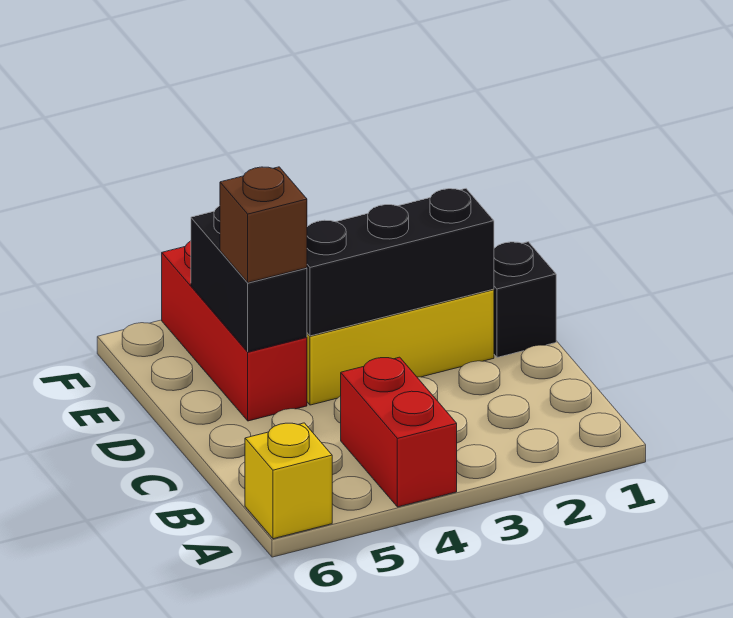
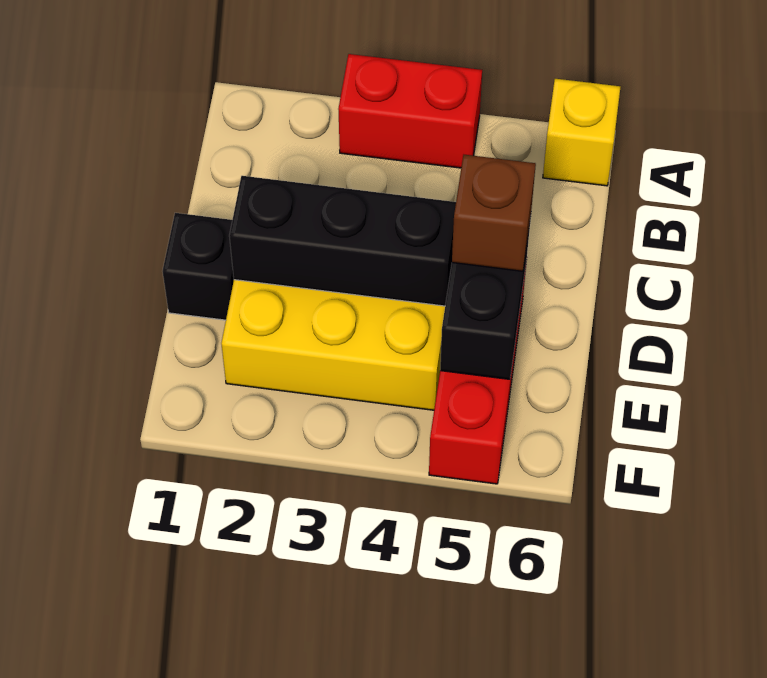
red 1x2 brick [341,357,457,507] -> red 1x2 brick turned to [338,54,482,168]

